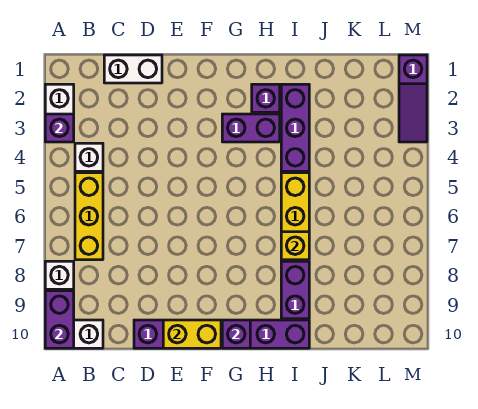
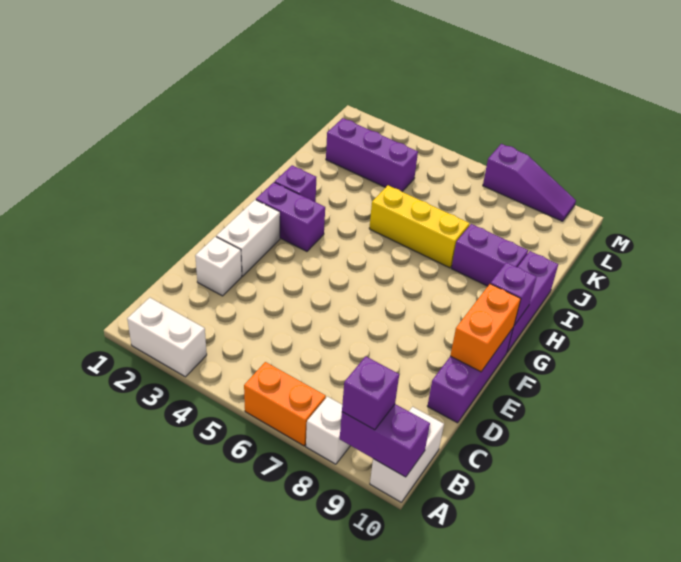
purple 1x1 brick [45,114,74,142] -> purple 1x1 brick moved to [342,356,399,430]
none -> orange 1x2 brick [244,362,326,446]
white 1x1 brick [75,143,103,171] -> white 1x1 brick moved to [195,237,242,296]
yellow 1x3 brick [75,173,103,260] -> none
white 1x2 brick [104,55,162,83] -> white 1x2 brick moved to [216,200,280,276]
yellow 1x2 brick [163,320,221,348] -> orange 1x2 brick [450,284,521,372]
purple 1x2 brick [222,114,280,142] -> purple 1x2 brick turned to [256,182,325,251]
purple 1x3 brick [281,84,309,171] -> purple 1x3 brick moved to [326,118,418,192]
yellow 1x1 brick [281,232,309,260] -> none
purple 1x3 slope [399,55,427,142] -> purple 1x3 slope moved to [483,144,576,221]

